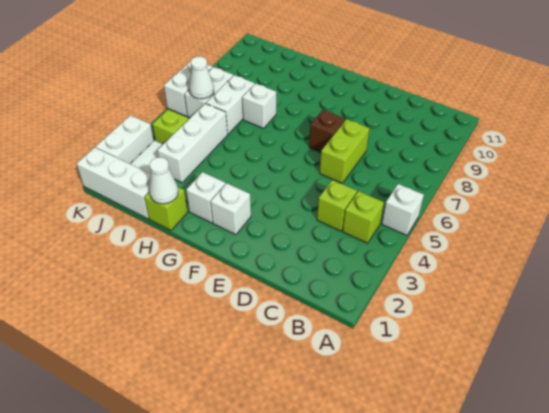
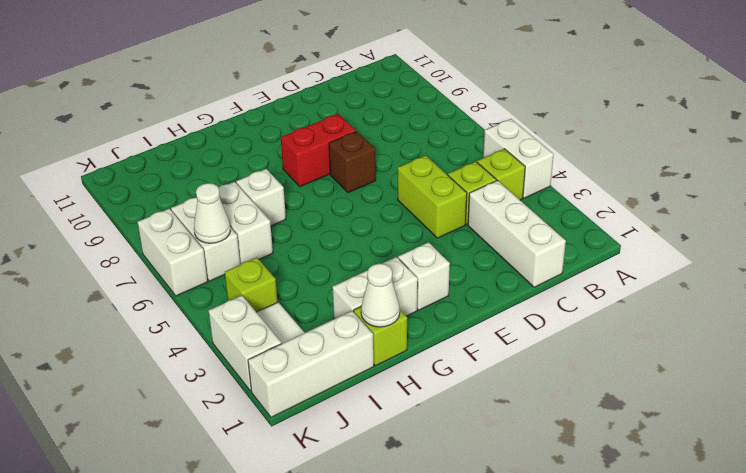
white 1x1 brick [382,184,424,235] -> white 1x2 brick [483,119,554,198]
lime 1x2 brick [320,119,369,183] -> lime 1x2 brick moved to [398,155,467,238]
none -> red 1x2 brick [281,114,356,187]
white 1x1 brick [186,172,225,223] -> white 1x2 brick [332,257,418,319]
white 1x3 brick [157,103,228,182] -> white 1x3 brick moved to [468,180,566,287]

